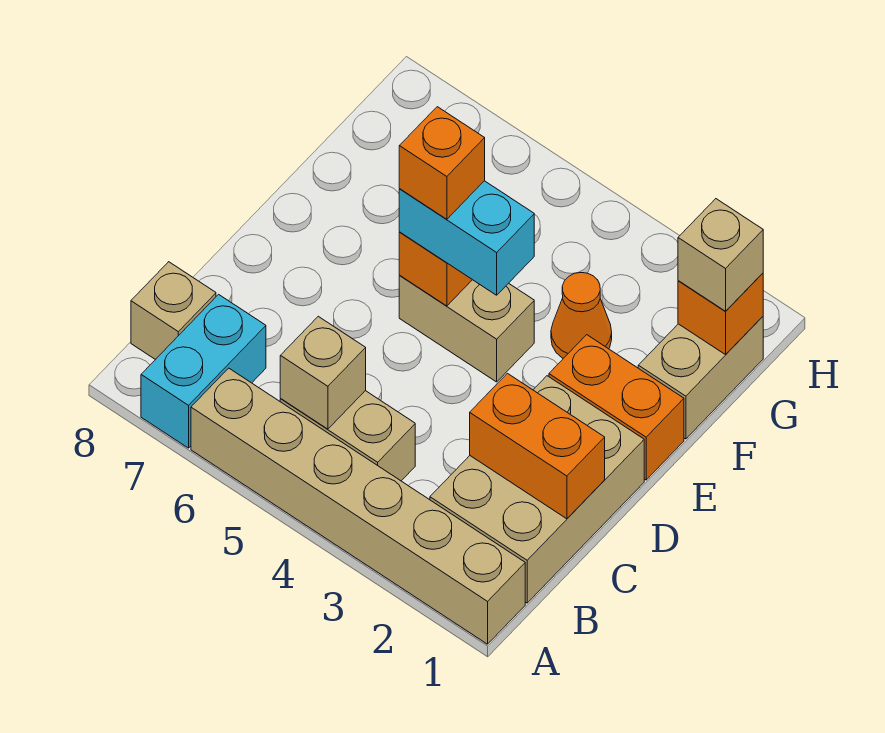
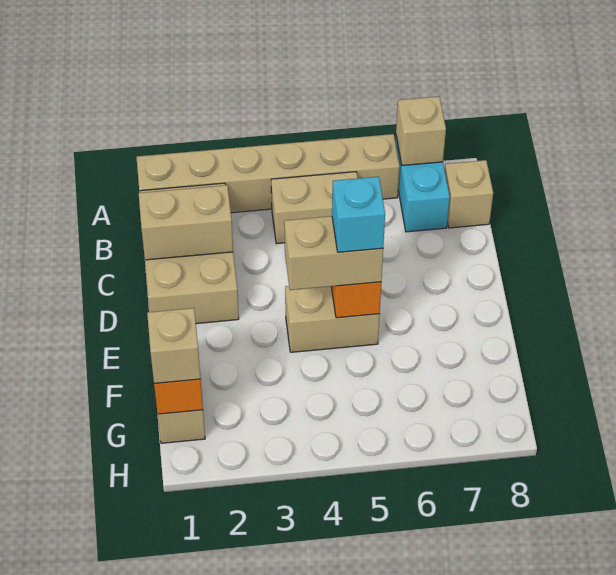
tan 1x1 brick [280,316,366,429] -> tan 1x1 brick moved to [396,97,446,166]
orange 1x2 brick [470,373,605,519] -> tan 1x2 brick [139,185,233,260]
orange 1x2 brick [549,335,684,480] -> none
cyan 1x2 brick [399,181,534,295] -> tan 1x2 brick [284,216,383,290]
orange 1x1 brick [399,107,485,219] -> cyan 1x1 brick [332,177,385,252]
orange 1x1 cone [551,273,612,358] -> none

